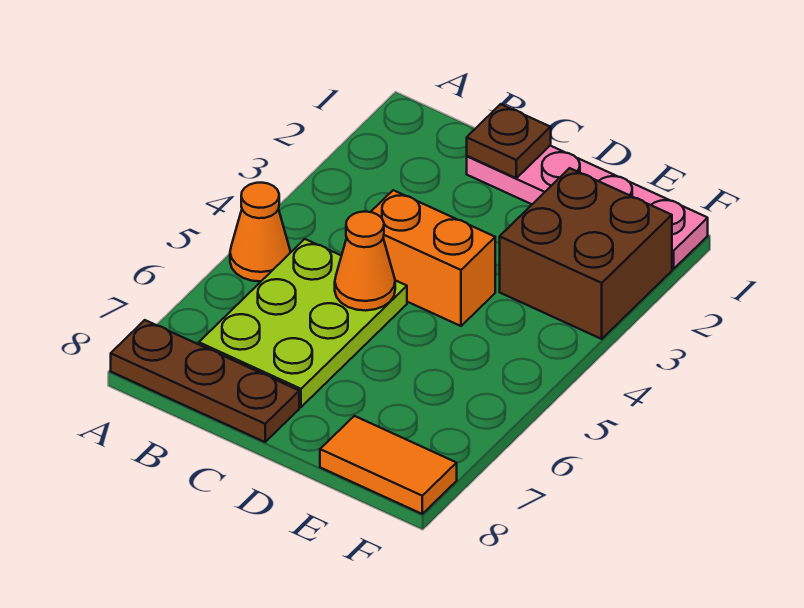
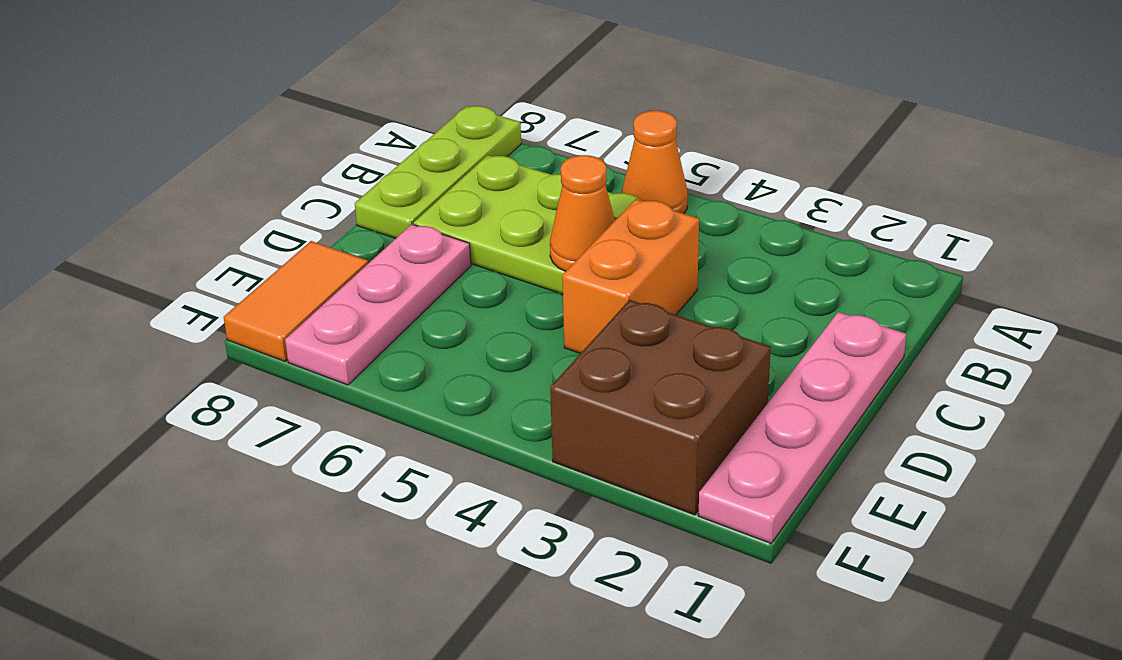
brown 1x3 plate [111,320,299,442] -> lime 1x3 plate [355,106,521,238]
brown 1x1 plate [467,104,551,178] -> none
none -> pink 1x3 plate [285,224,471,385]

